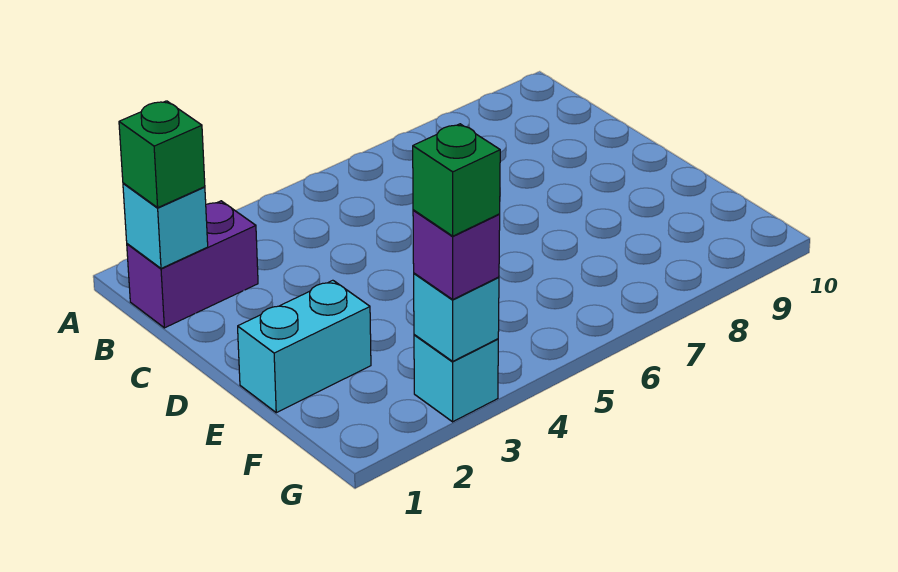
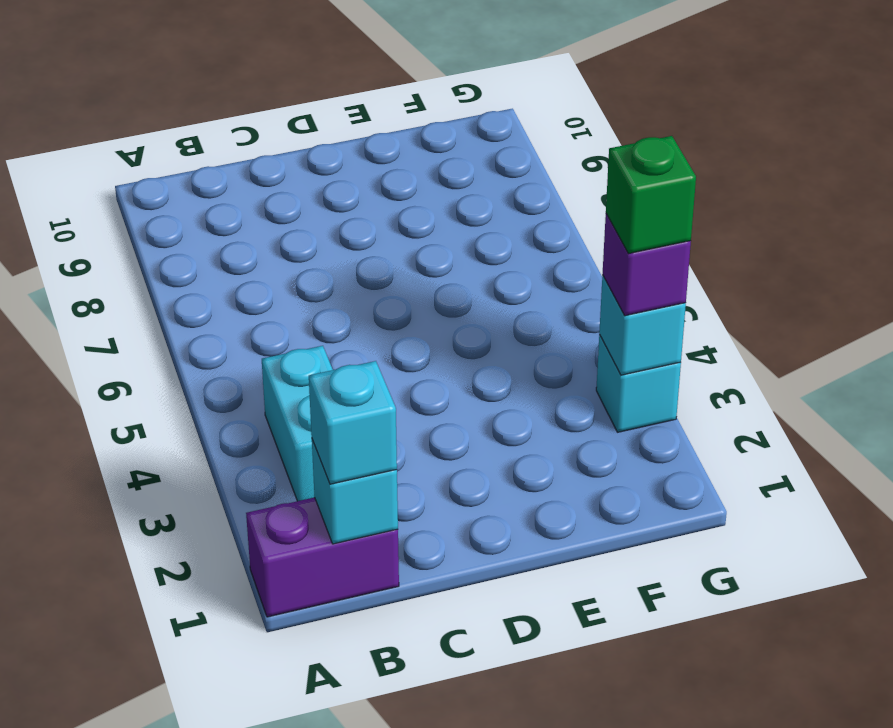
purple 1x2 brick [127,201,258,328] -> purple 1x2 brick turned to [246,497,399,617]
green 1x1 brick [119,101,205,208] -> cyan 1x1 brick [309,361,397,484]
cyan 1x2 brick [238,280,371,413] -> cyan 1x2 brick moved to [262,346,333,501]

